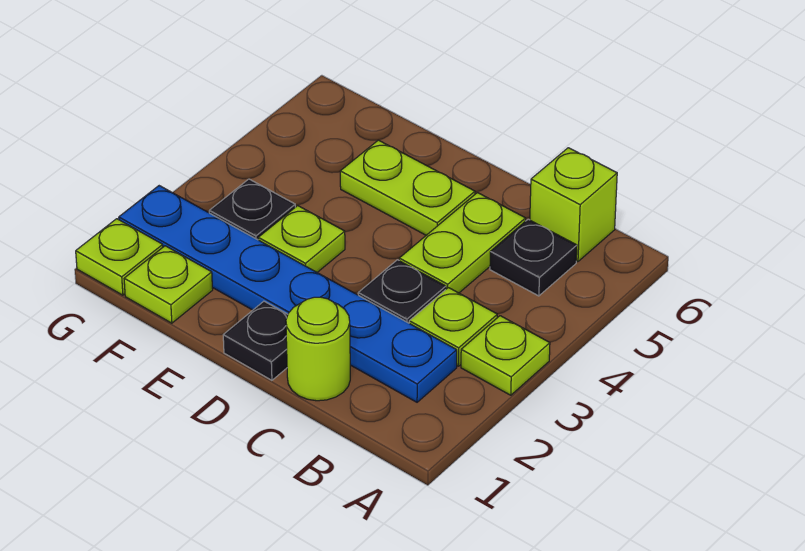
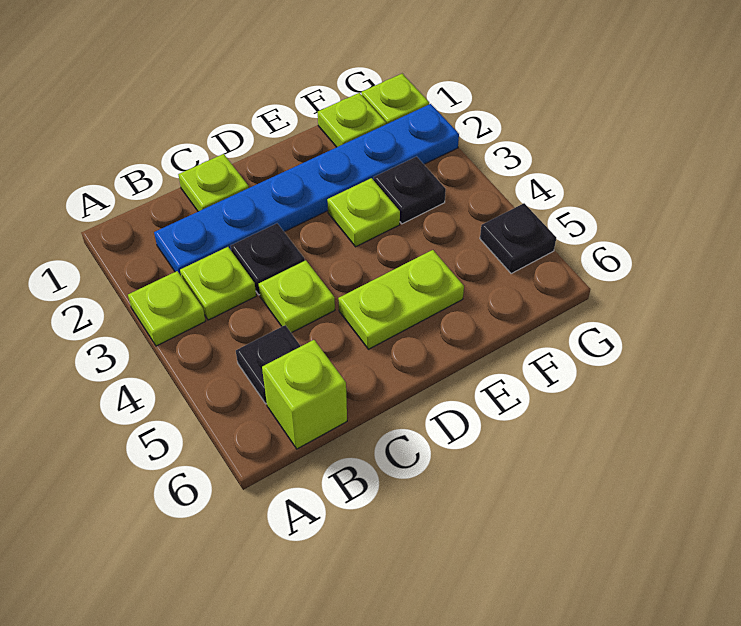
lime 1x1 round brick [286,297,350,401] -> lime 1x1 plate [178,154,249,211]
lime 1x2 plate [399,193,526,293] -> lime 1x1 plate [259,260,335,333]
black 1x1 plate [223,301,288,380] -> black 1x1 plate moved to [480,203,556,273]

